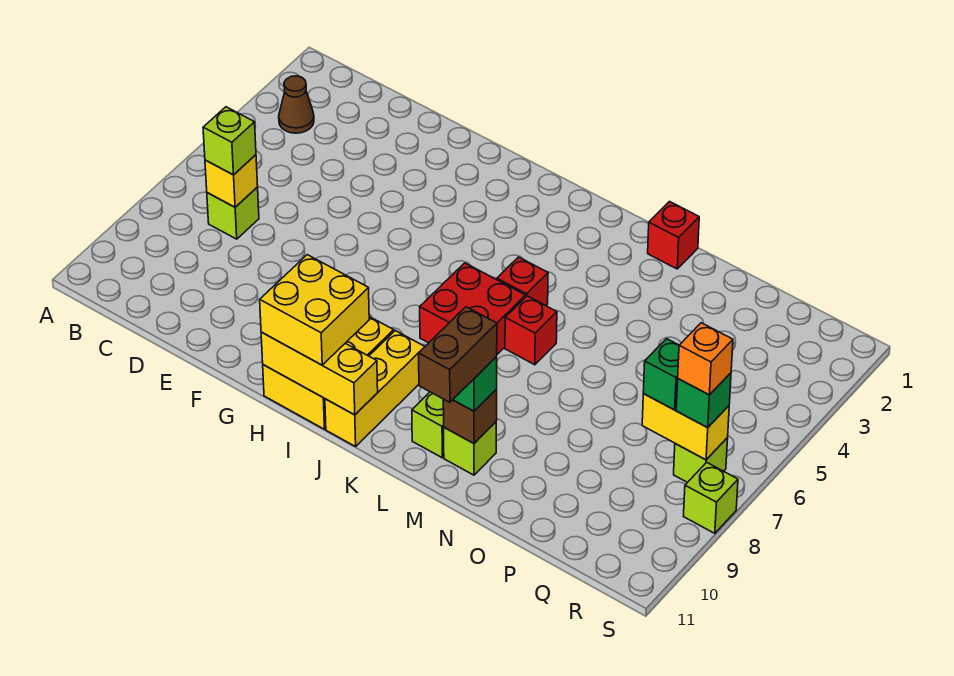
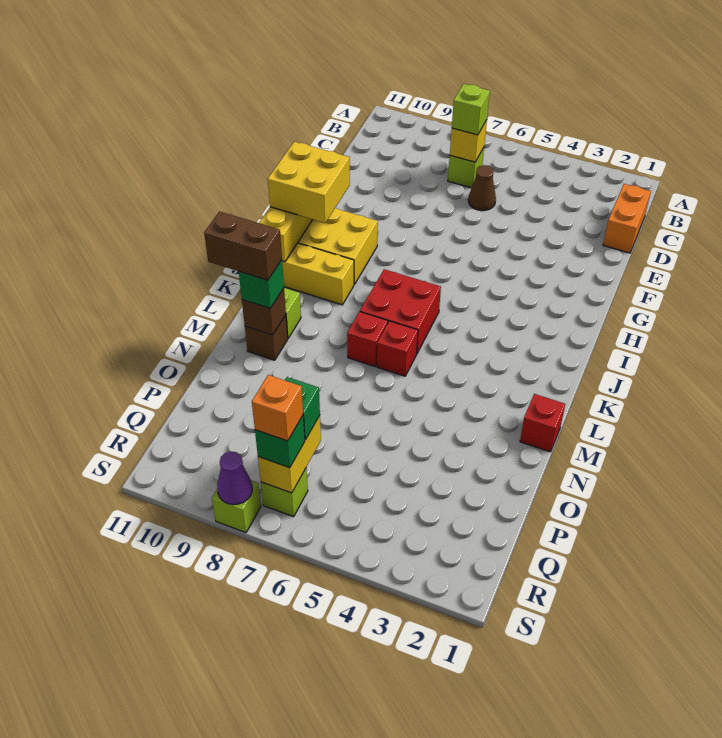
brown 1x1 cone [279,76,314,133] -> brown 1x1 cone moved to [468,165,496,211]
none -> orange 1x2 brick [603,184,651,253]
red 1x1 brick [497,257,548,306] -> red 1x1 brick moved to [347,312,388,367]
lime 1x1 brick [444,422,496,475] -> brown 1x1 brick [245,315,288,360]
none -> purple 1x1 cone [217,451,252,505]

